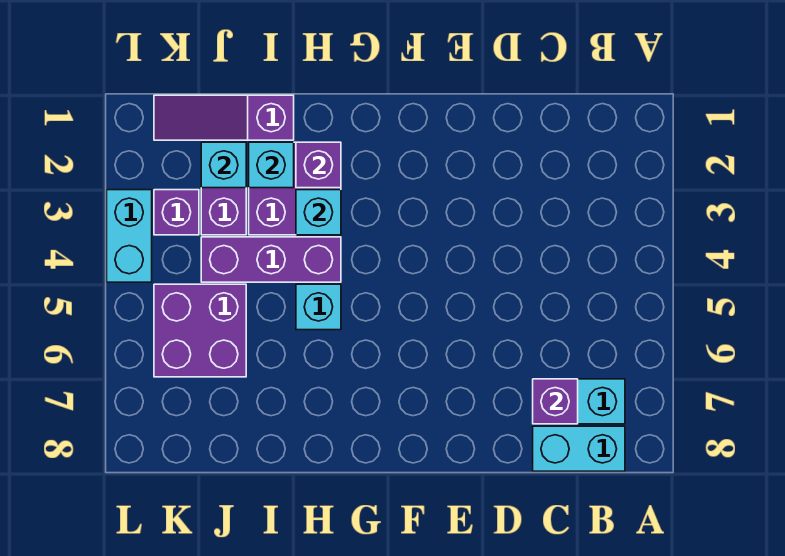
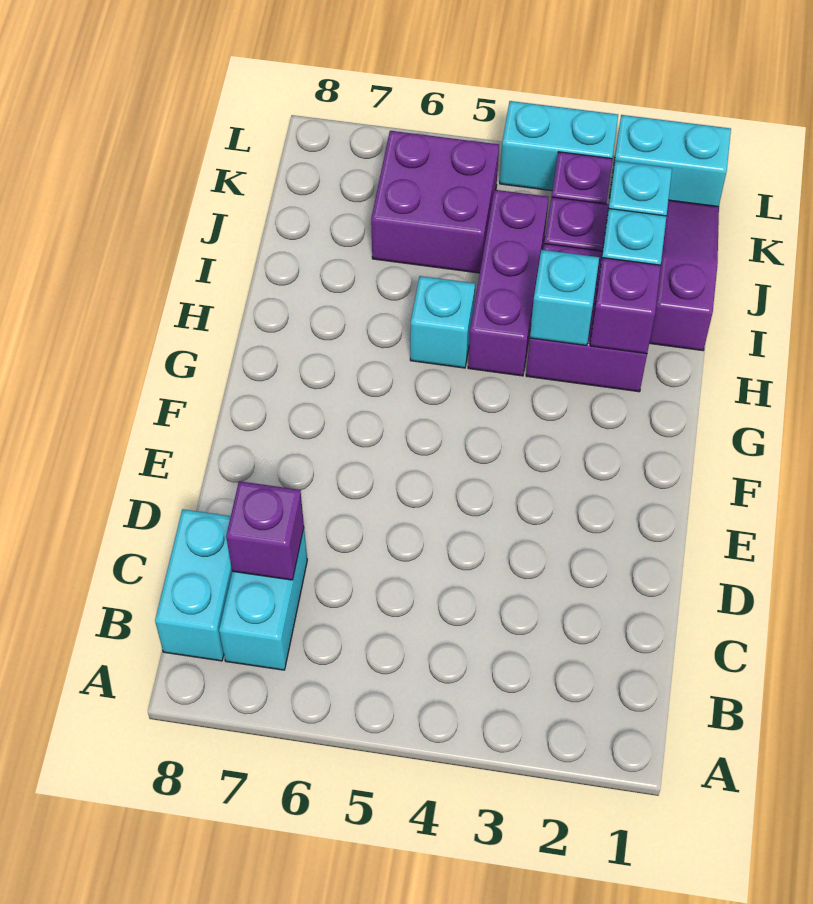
none -> cyan 1x2 brick [609,115,731,206]

